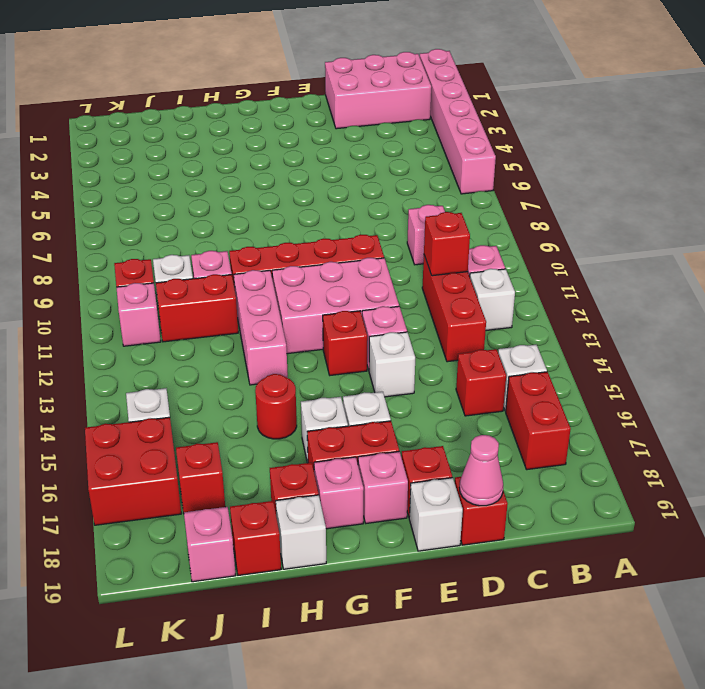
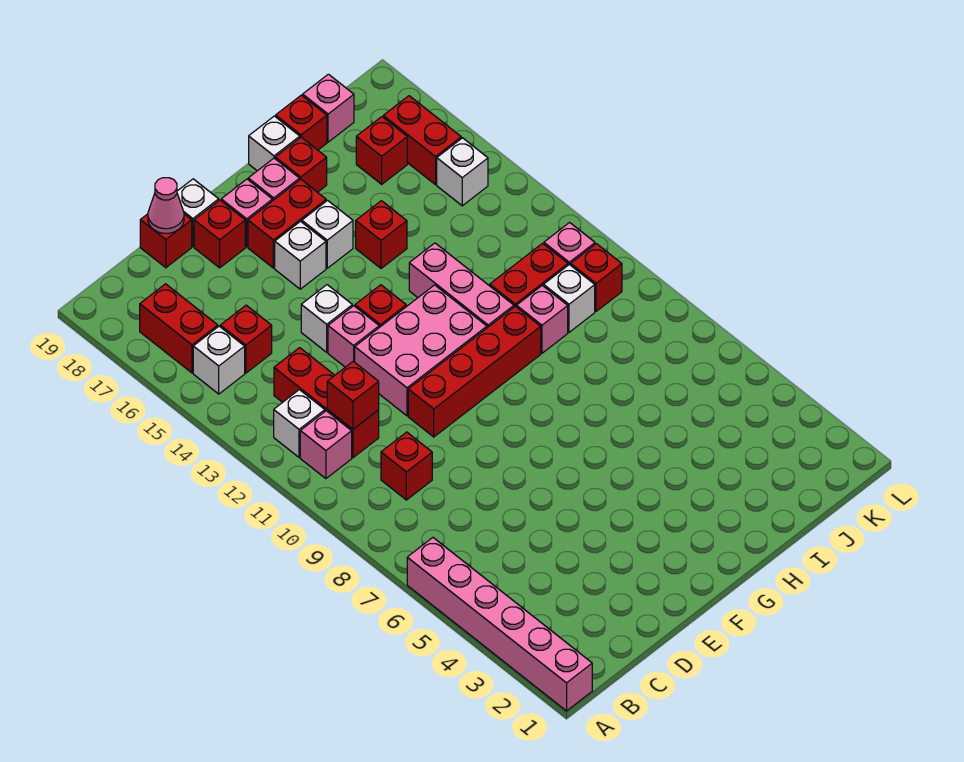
pink 2x3 brick [325,52,431,129] -> none
pink 1x1 brick [407,205,445,265] -> red 1x1 brick [381,432,432,500]
red 1x1 round brick [255,374,297,439] -> red 1x1 brick [356,201,407,268]
red 2x2 brick [85,417,181,525] -> red 1x2 brick [383,96,461,185]

